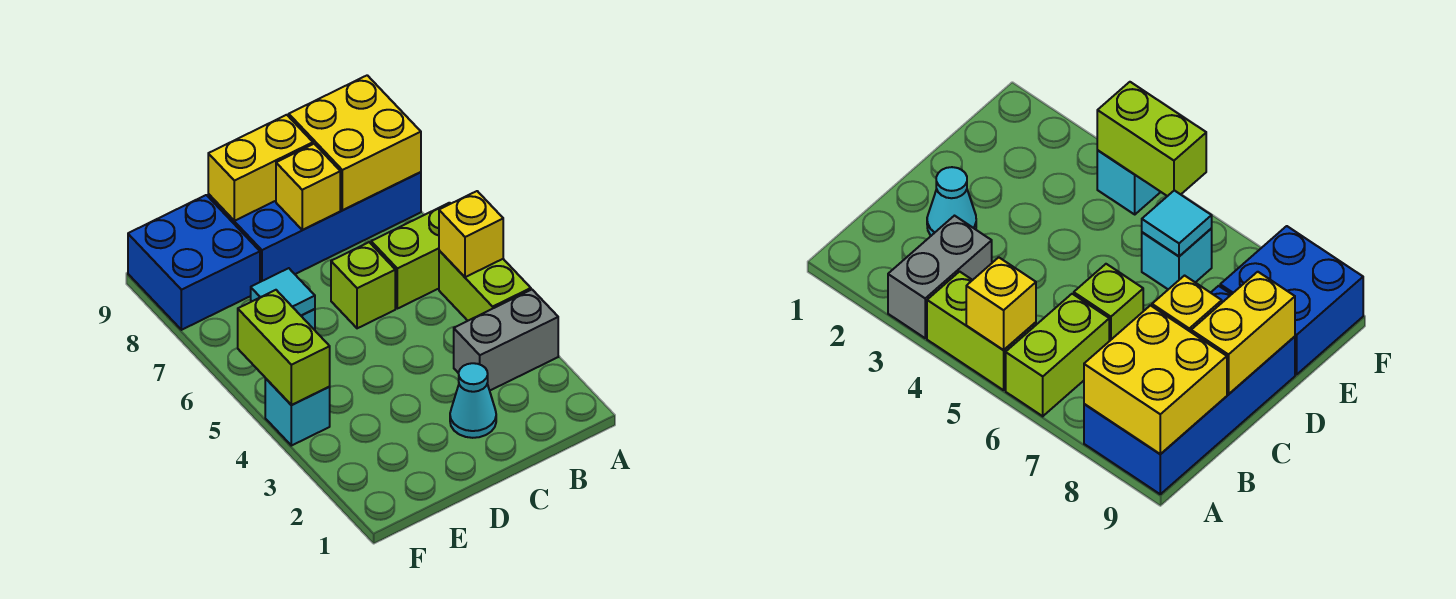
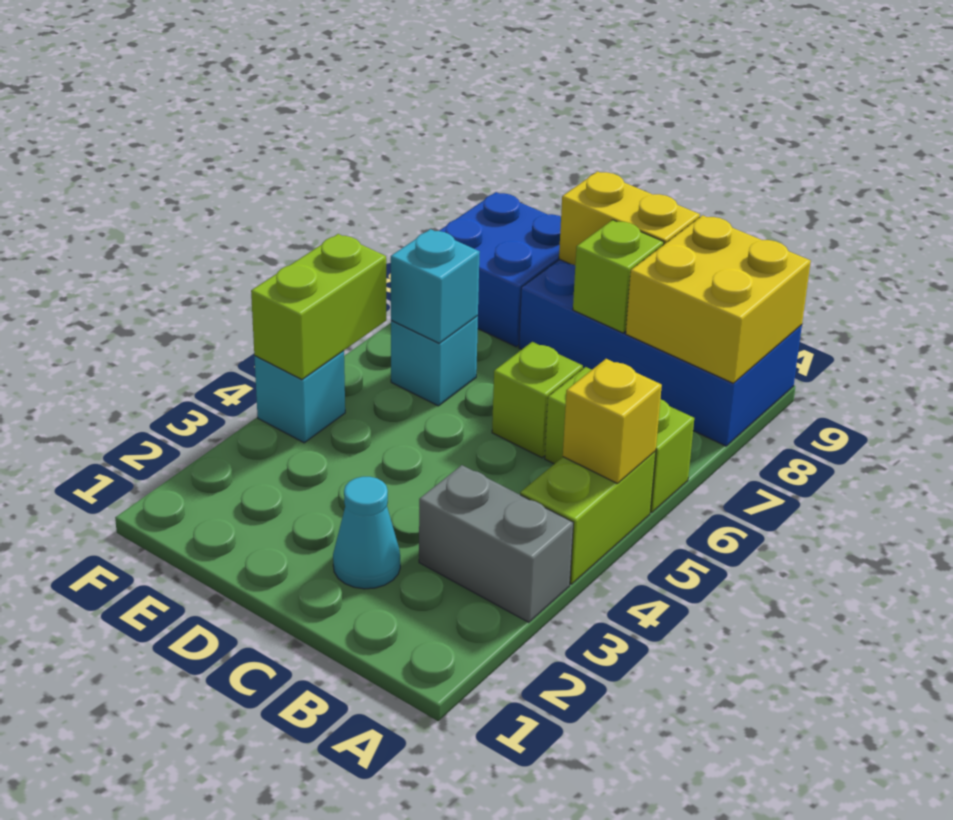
yellow 1x1 brick [276,144,340,230] -> lime 1x1 brick [573,220,664,333]
cyan 1x1 tile [251,268,315,316] -> cyan 1x1 brick [391,229,480,343]

